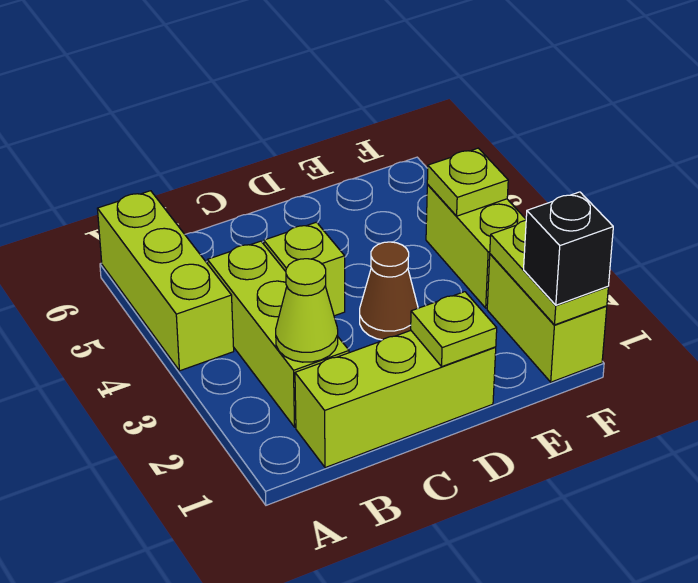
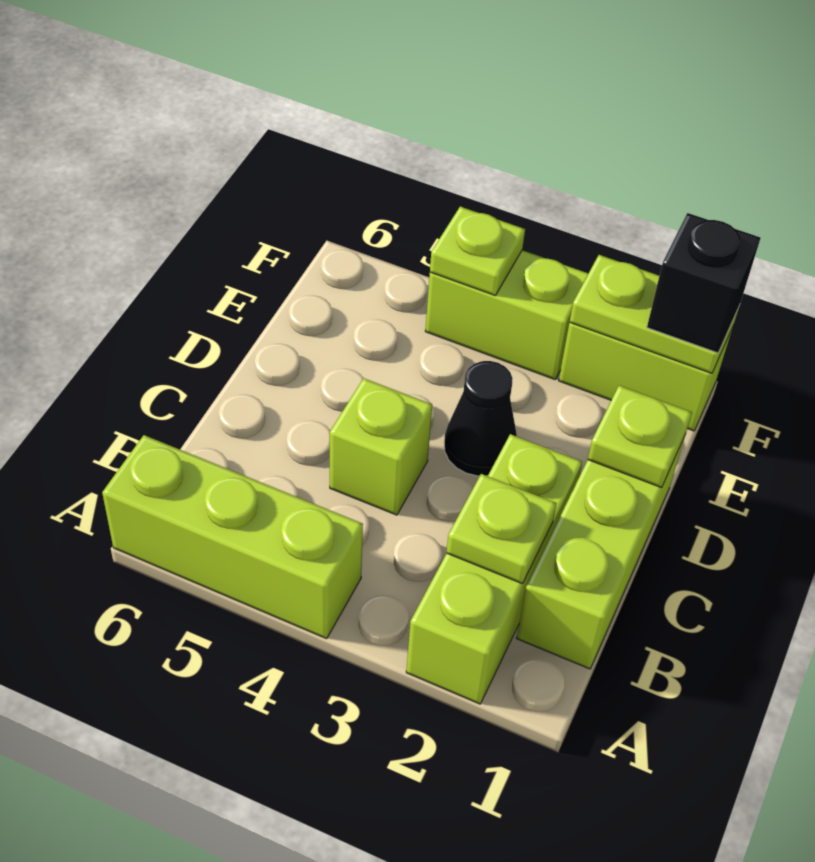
lime 1x3 brick [207,241,349,427] -> lime 1x3 brick turned to [406,434,582,704]
lime 1x1 cone [276,259,338,362] -> lime 1x1 plate [446,474,556,584]
brown 1x1 cone [360,242,418,340] -> black 1x1 cone [444,361,517,476]

